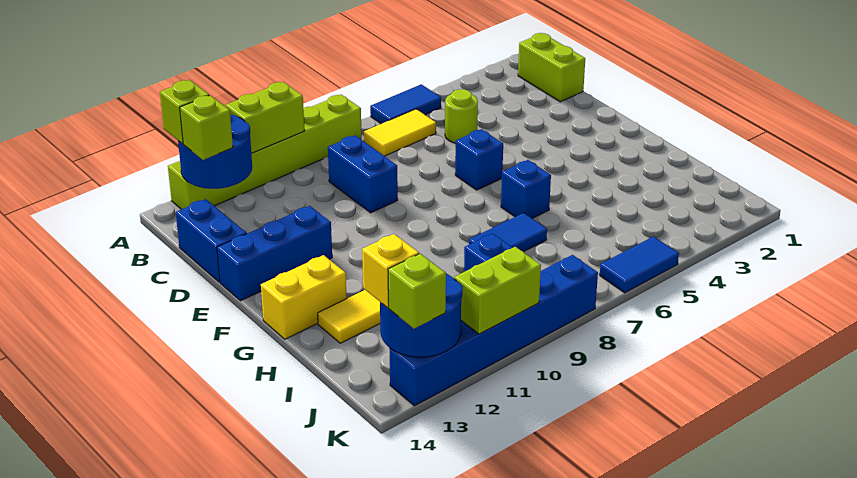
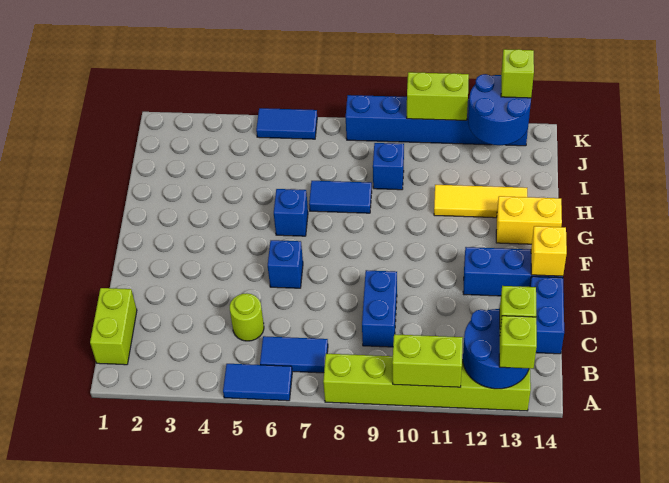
yellow 1x2 tile [364,109,436,156] -> blue 1x2 tile [260,336,328,373]
yellow 1x1 brick [362,234,419,308] -> yellow 1x1 brick moved to [531,226,567,276]

